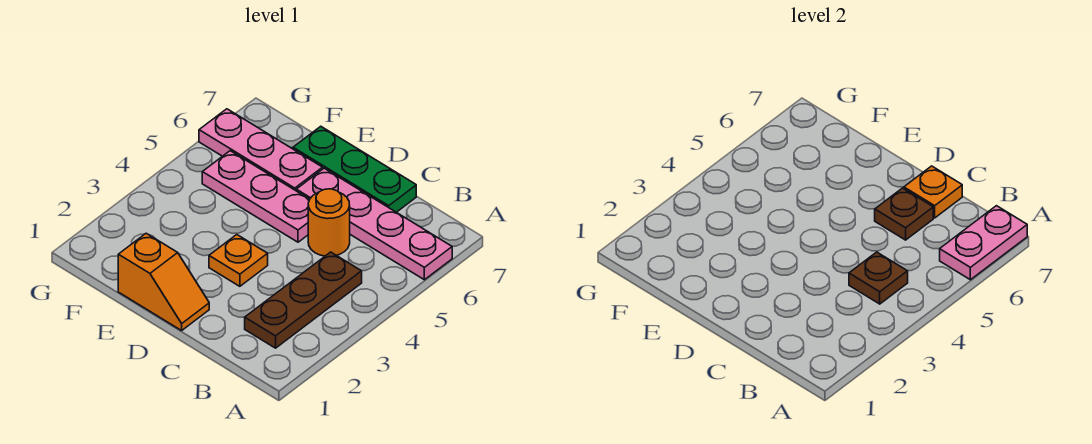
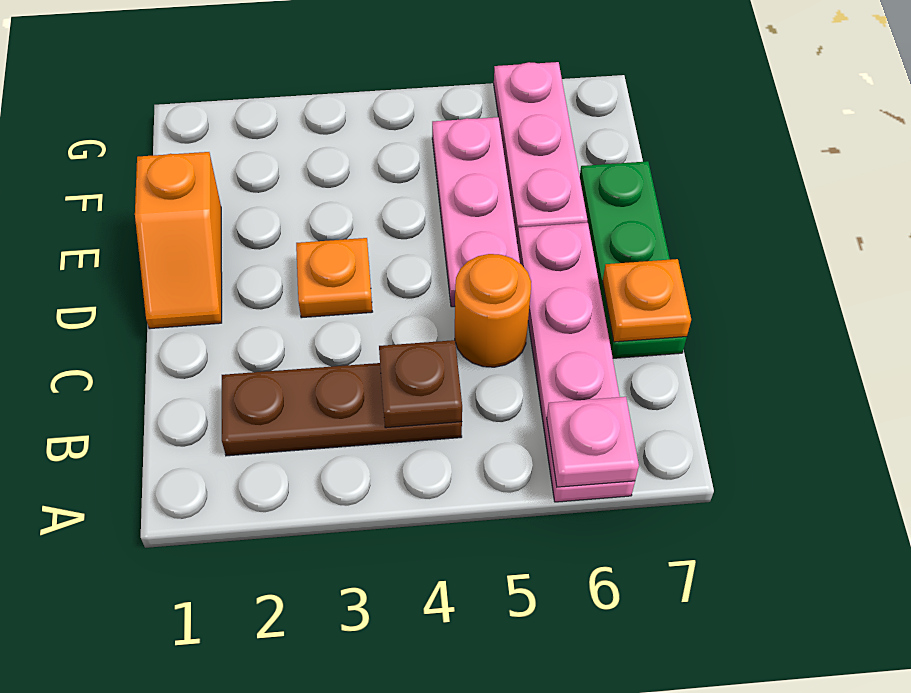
pink 1x2 plate [940,206,1027,280] -> pink 1x1 plate [547,397,639,487]
brown 1x1 plate [875,188,933,240] -> none

